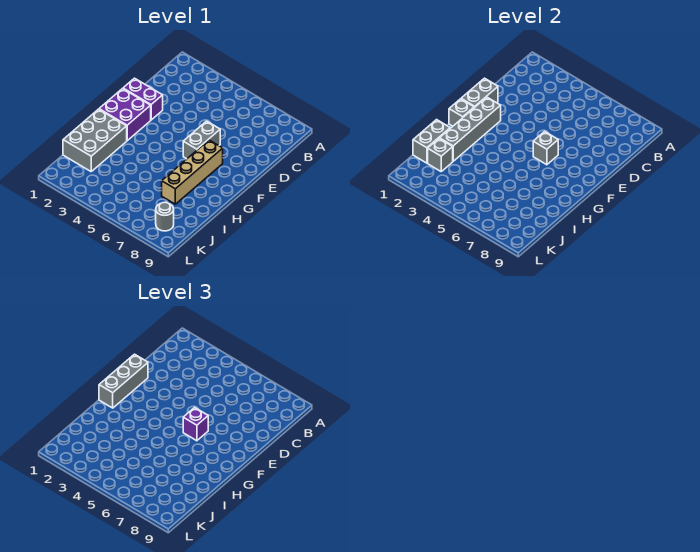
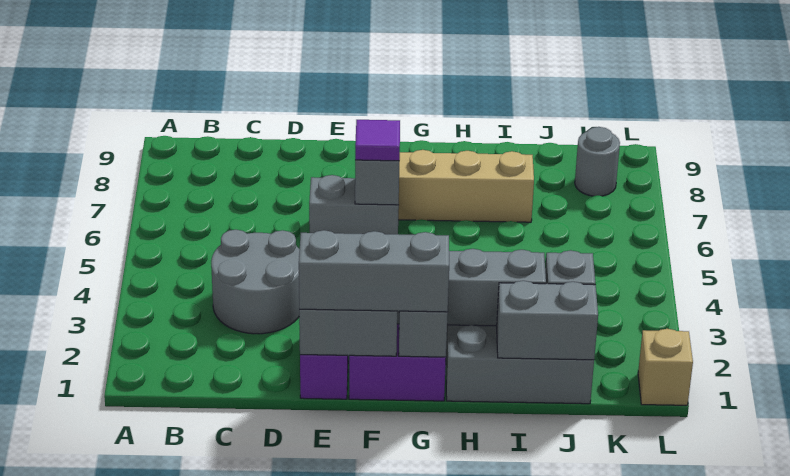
none -> grey 2x2 round brick [211,230,300,334]
purple 1x1 brick [183,407,208,441] -> purple 1x1 tile [355,120,400,161]
none -> tan 1x1 brick [638,329,693,405]

